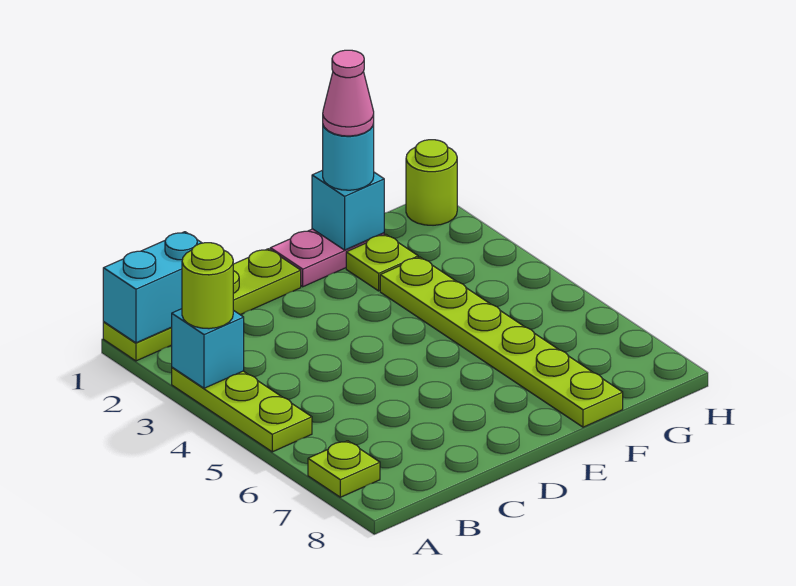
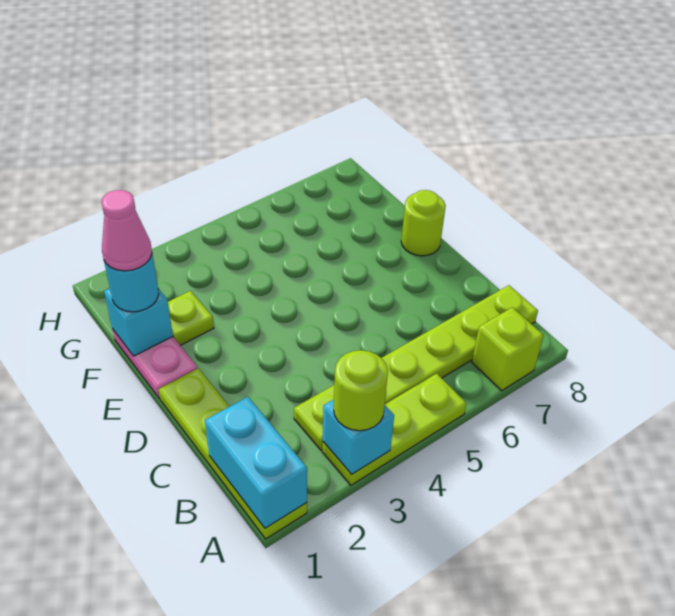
lime 1x1 plate [308,441,380,497] -> lime 1x1 brick [472,307,544,391]
lime 1x6 plate [380,257,623,427] -> lime 1x6 plate moved to [294,285,538,450]
lime 1x1 round brick [406,140,457,225] -> lime 1x1 round brick moved to [401,190,446,256]

